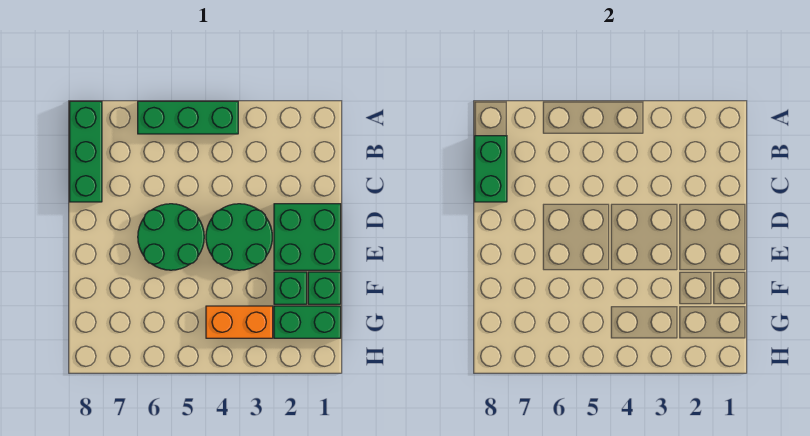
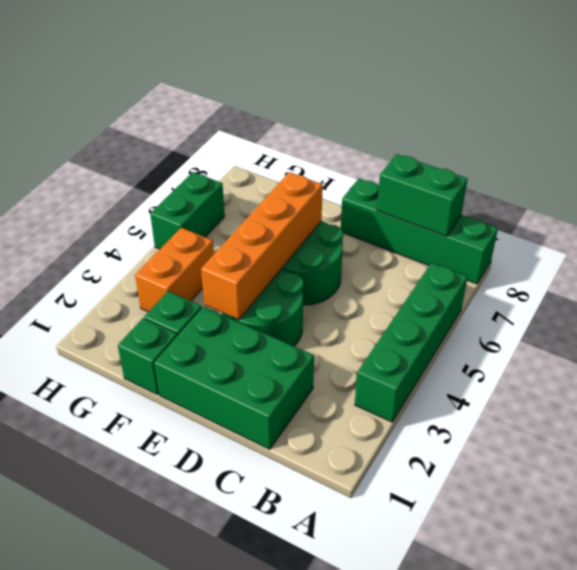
green 1x3 brick [138,101,238,134] -> green 1x4 brick [355,263,468,422]
green 1x3 brick [70,101,102,202] -> green 1x4 brick [341,178,498,284]
green 2x2 brick [274,204,341,270] -> green 2x3 brick [154,307,314,449]
none -> orange 1x4 brick [201,172,323,320]
green 1x2 brick [274,306,341,338] -> green 1x2 brick moved to [150,172,225,249]

